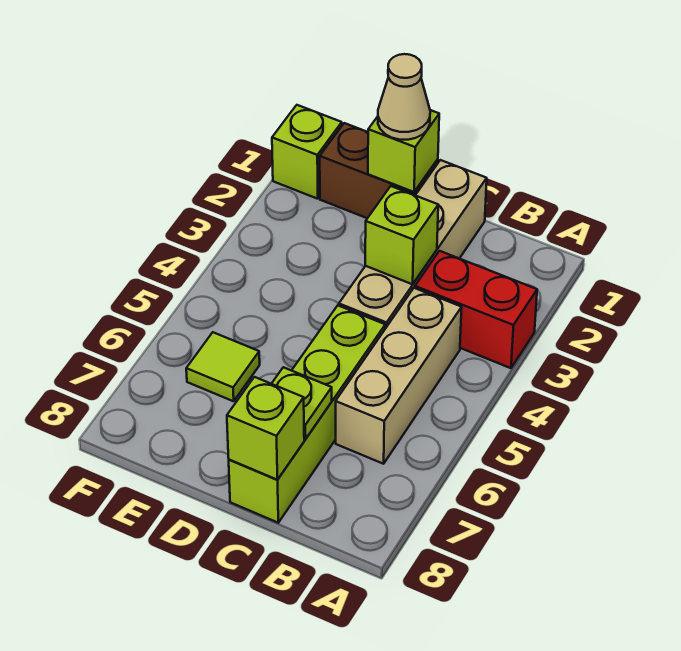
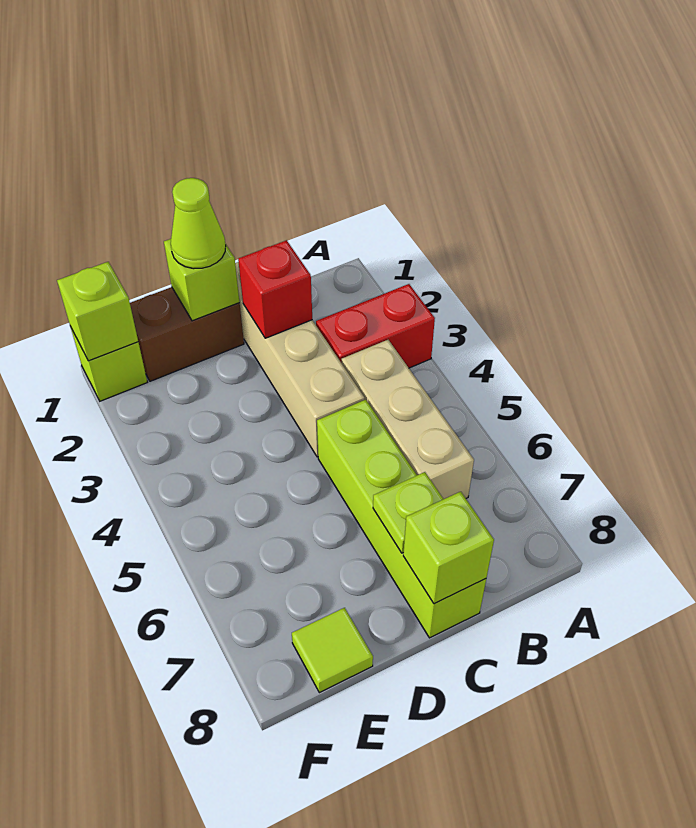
none -> red 1x1 brick [238,240,312,338]
lime 1x1 brick [365,186,438,284] -> lime 1x1 brick moved to [57,262,138,361]
tan 1x1 cone [378,54,430,140] -> lime 1x1 cone [171,178,226,269]
lime 1x1 tile [186,332,260,401] -> lime 1x1 tile moved to [292,608,373,693]

